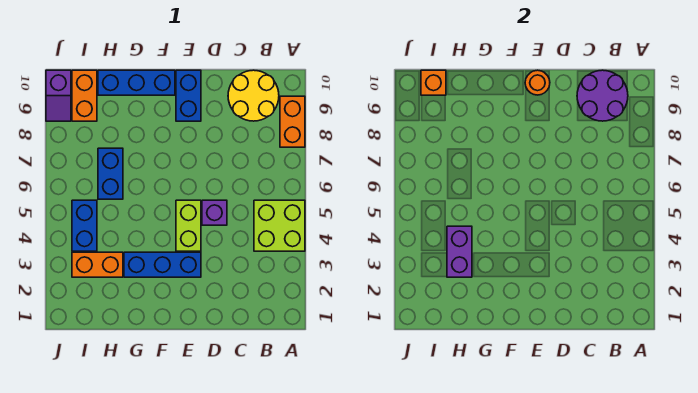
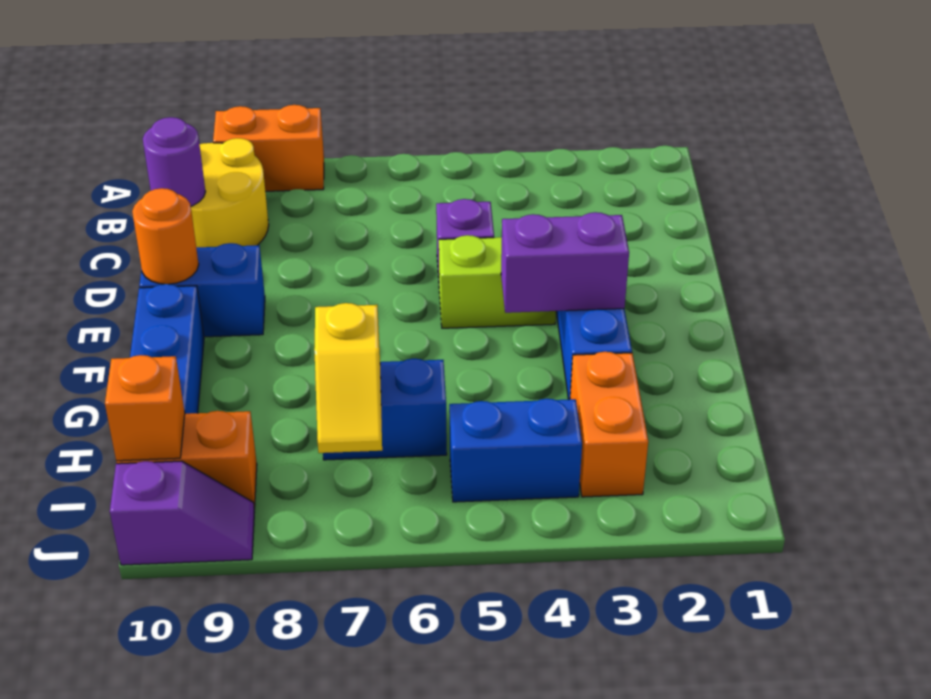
lime 2x2 brick [254,200,305,251] -> none
purple 2x2 round brick [577,70,628,121] -> purple 1x1 round brick [143,117,206,206]
purple 1x2 brick [447,226,472,277] -> purple 1x2 brick moved to [501,212,629,313]
none -> yellow 1x2 slope [314,303,382,453]

